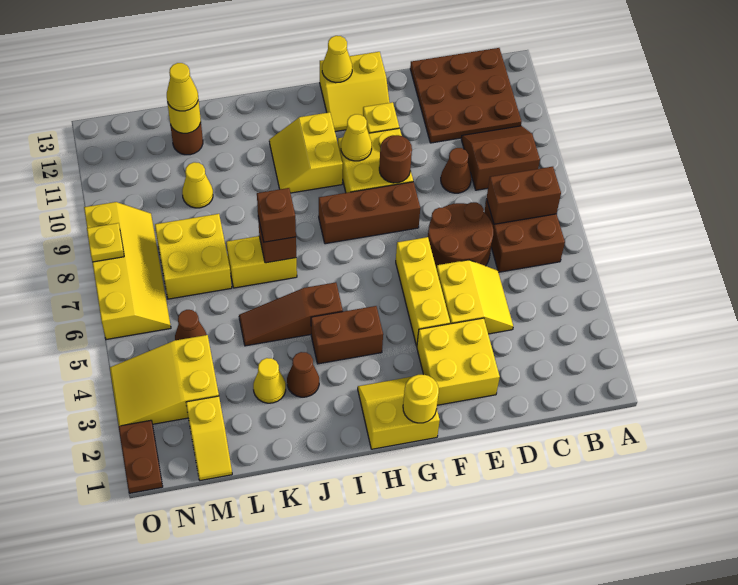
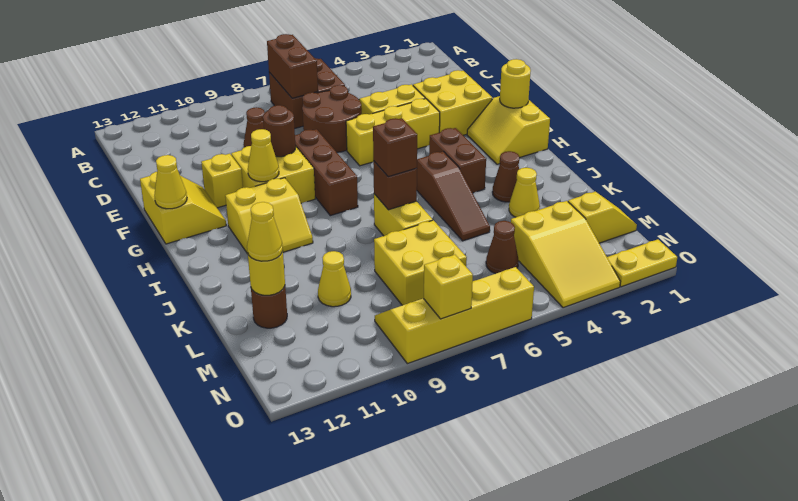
brown 2x2 slope [461,126,540,190] -> none
brown 3x3 plate [410,48,521,143] -> none
brown 1x2 plate [119,420,163,493] -> yellow 1x2 plate [607,239,677,287]
yellow 1x1 plate [87,223,124,262] -> yellow 1x1 brick [424,255,473,319]

